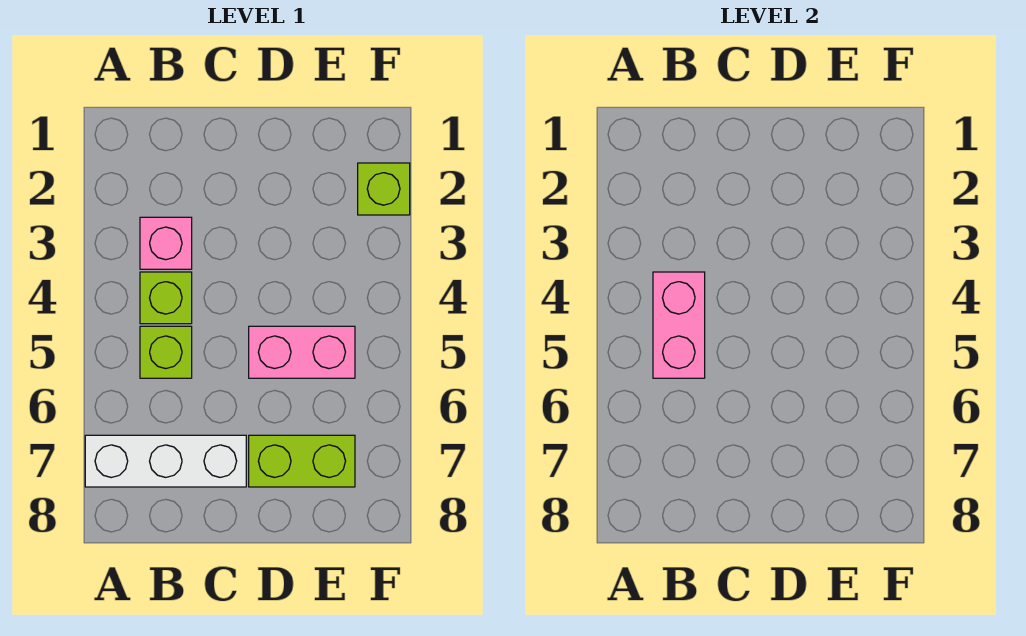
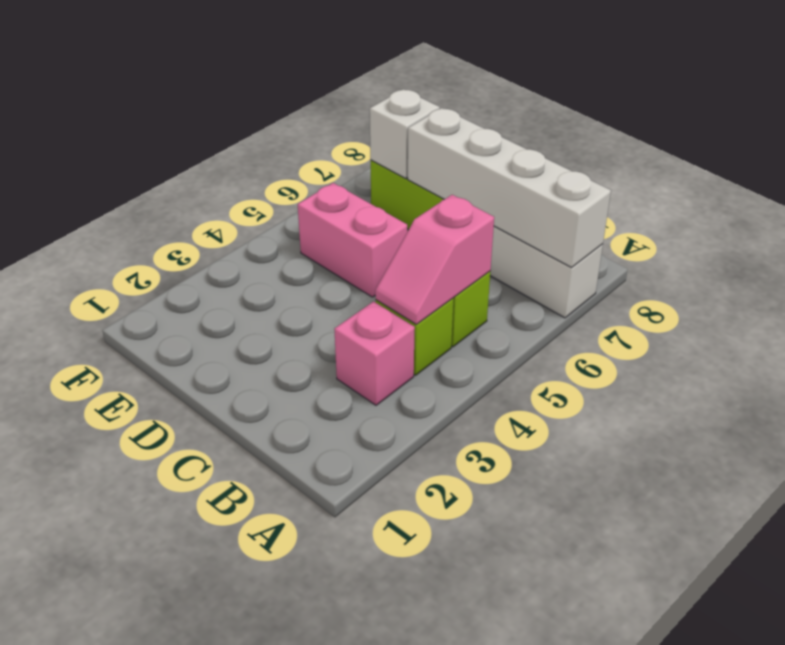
none -> white 1x4 brick [408,108,611,268]
pink 1x2 brick [653,272,705,378] -> pink 1x2 slope [375,195,494,324]
none -> white 1x1 brick [370,89,440,178]
lime 1x1 brick [358,163,410,215] -> none

